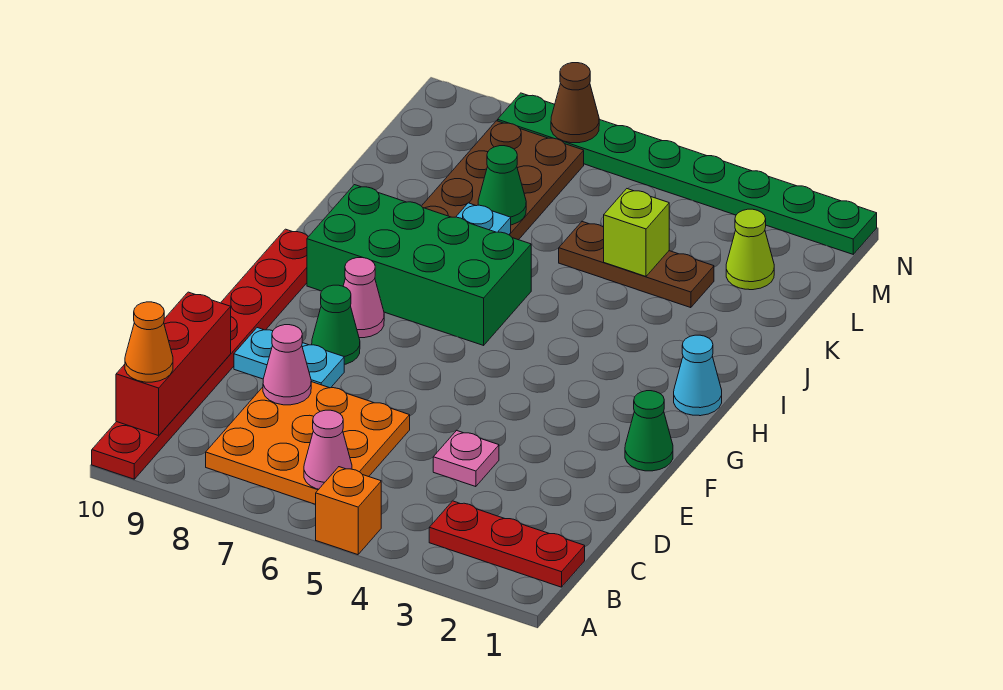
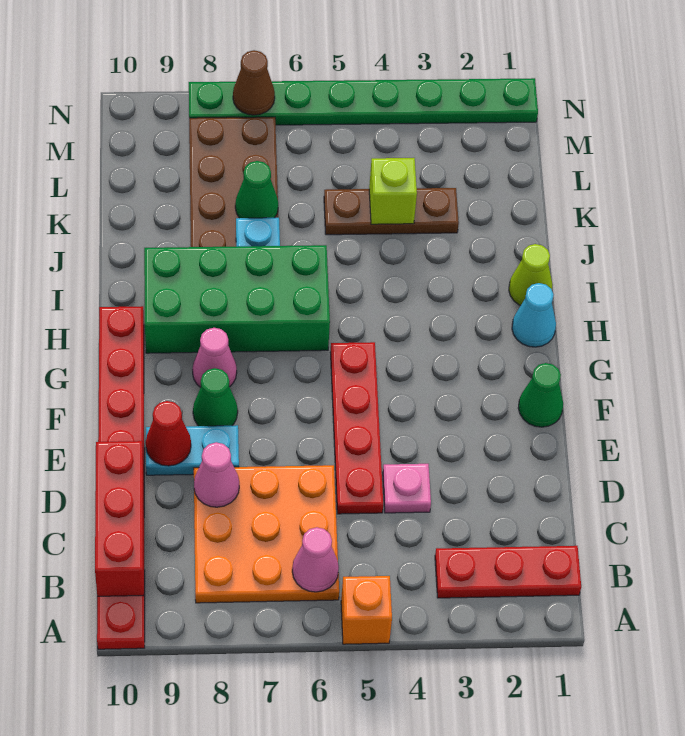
orange 1x1 cone [125,302,173,382] -> none
none -> red 1x4 plate [330,342,383,514]
none -> red 1x1 cone [146,401,191,466]
lime 1x1 cone [726,209,774,290] -> lime 1x1 cone moved to [509,244,553,305]

